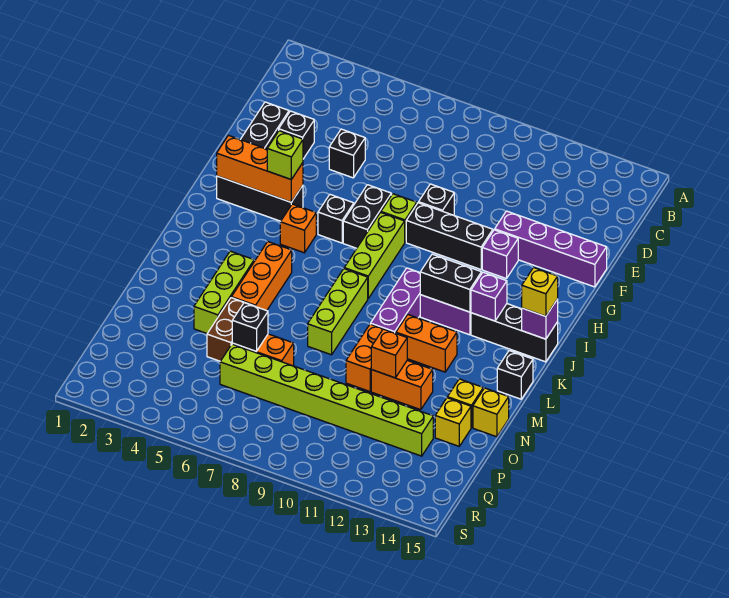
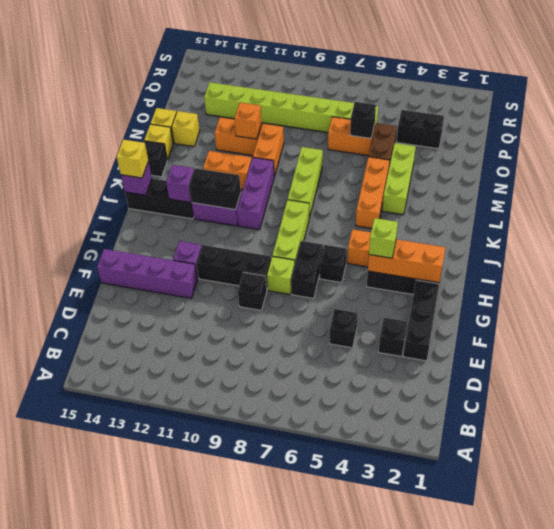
yellow 1x1 brick [435,398,471,446] -> yellow 1x1 brick moved to [144,124,173,160]
none -> black 1x2 brick [397,110,444,149]

